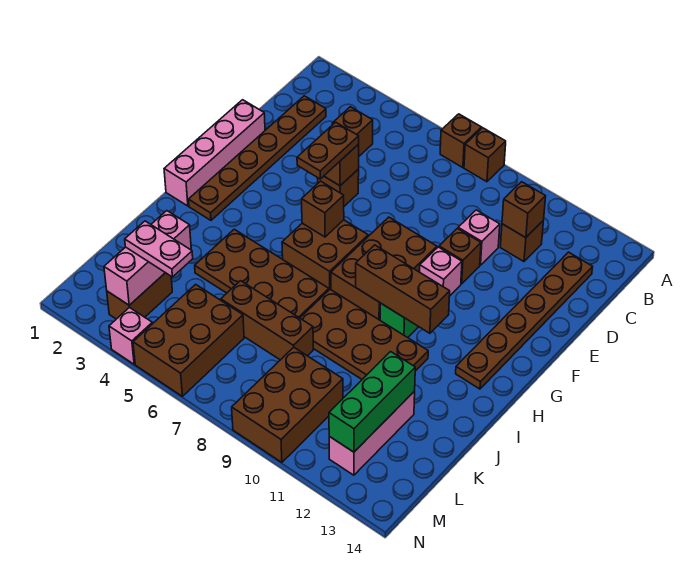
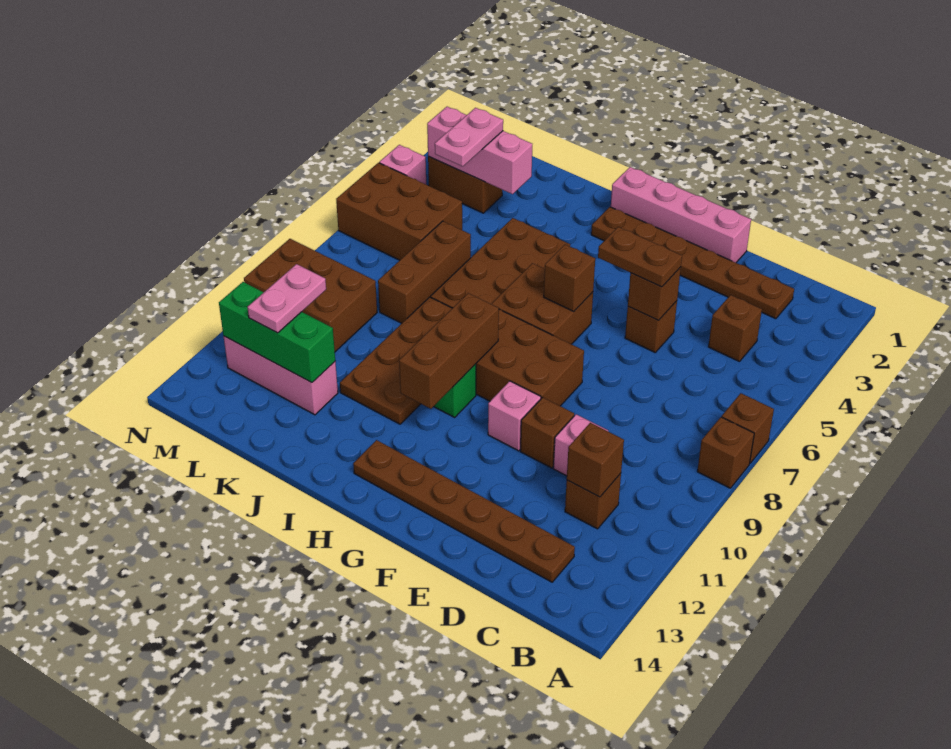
none -> pink 1x2 plate [247,264,326,333]

